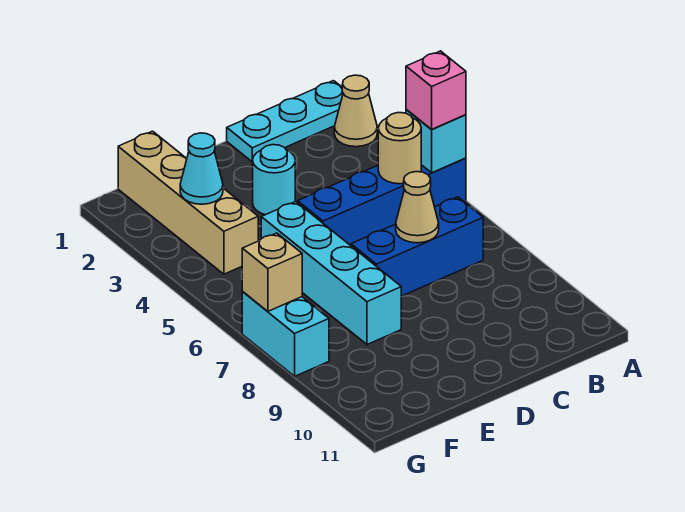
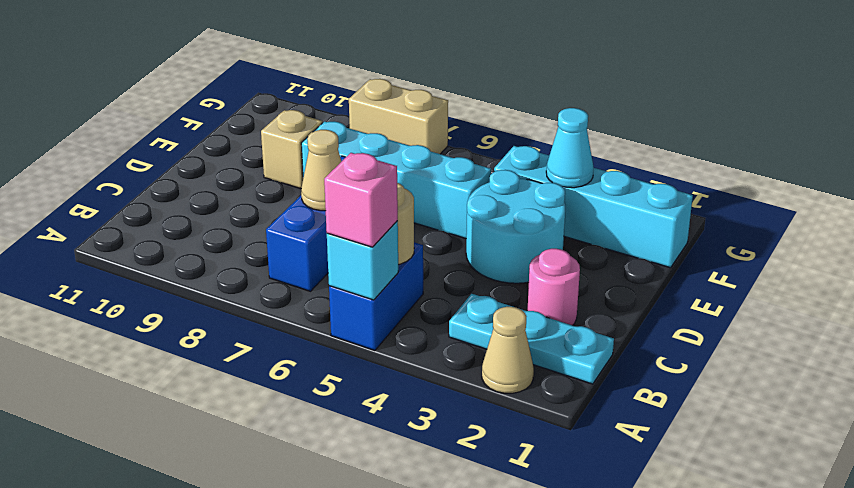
cyan 1x3 plate [227,81,343,162] -> cyan 1x3 plate turned to [449,294,614,384]
blue 1x4 brick [298,158,466,246] -> blue 1x2 brick [329,242,423,350]
none -> pink 1x1 round brick [527,249,580,325]
cyan 1x1 round brick [253,145,295,215] -> cyan 2x2 round brick [466,170,565,283]
tan 1x4 brick [118,131,258,274] -> cyan 1x4 brick [494,146,693,268]
cyan 1x2 brick [242,292,329,376] -> tan 1x2 brick [349,79,448,154]
tan 1x1 brick [242,233,302,311] -> tan 1x1 brick moved to [261,110,323,189]

